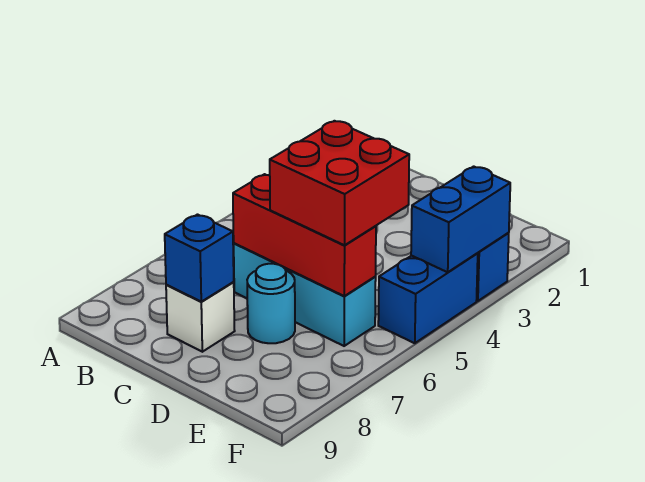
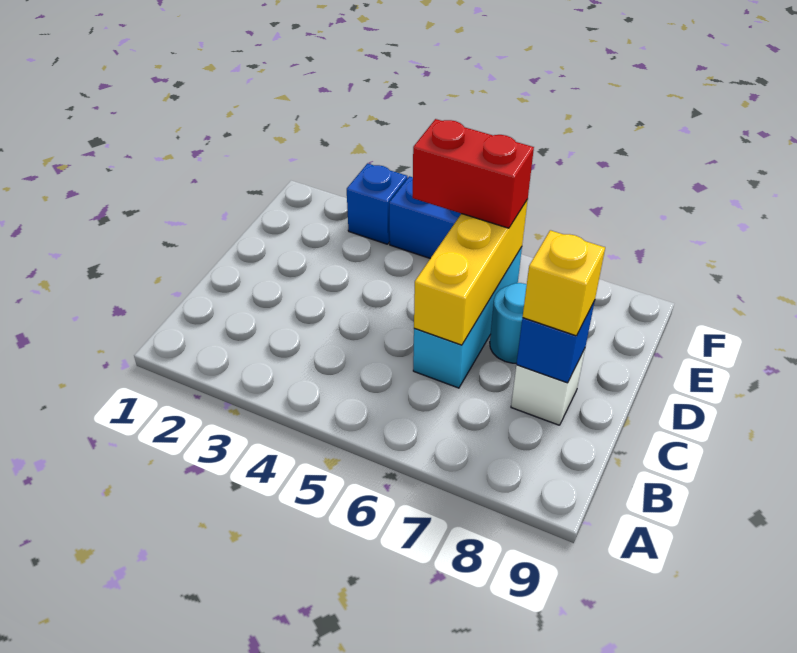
red 1x3 brick [233,174,376,296] -> yellow 1x3 brick [414,199,528,345]
none -> yellow 1x1 brick [523,230,605,336]
red 2x2 brick [270,121,409,245] -> red 1x2 brick [413,119,534,228]
blue 1x2 brick [411,166,510,272] -> none

